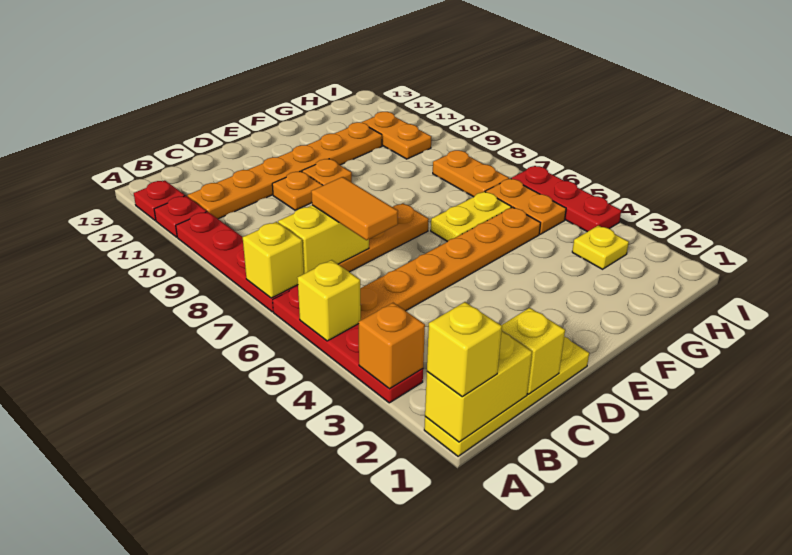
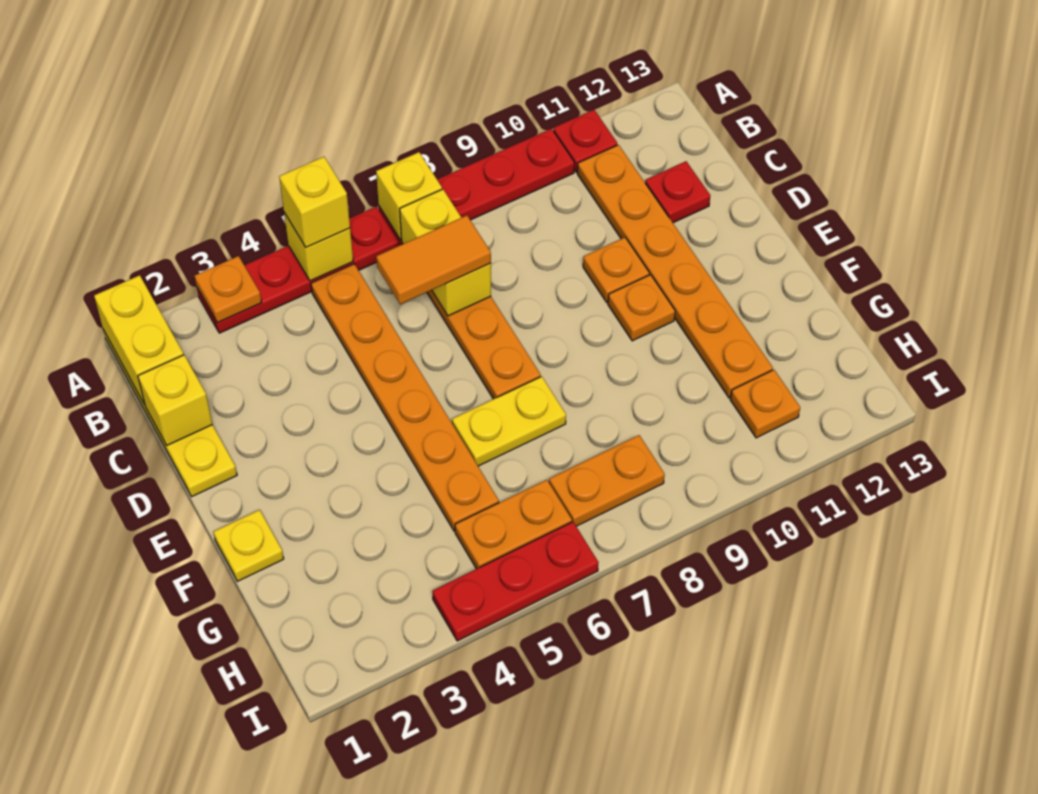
yellow 1x1 brick [427,302,502,397] -> yellow 1x1 brick moved to [279,157,350,247]
orange 1x1 brick [358,303,425,389] -> orange 1x1 plate [195,256,262,322]
red 1x1 plate [134,181,185,220] -> red 1x1 plate moved to [645,161,710,223]
yellow 1x2 plate [431,191,511,242] -> yellow 1x2 plate turned to [452,376,566,466]
yellow 1x1 plate [572,225,629,269] -> yellow 1x1 plate moved to [214,510,284,581]
orange 1x2 plate [362,112,431,159] -> orange 1x1 plate [730,370,800,438]

